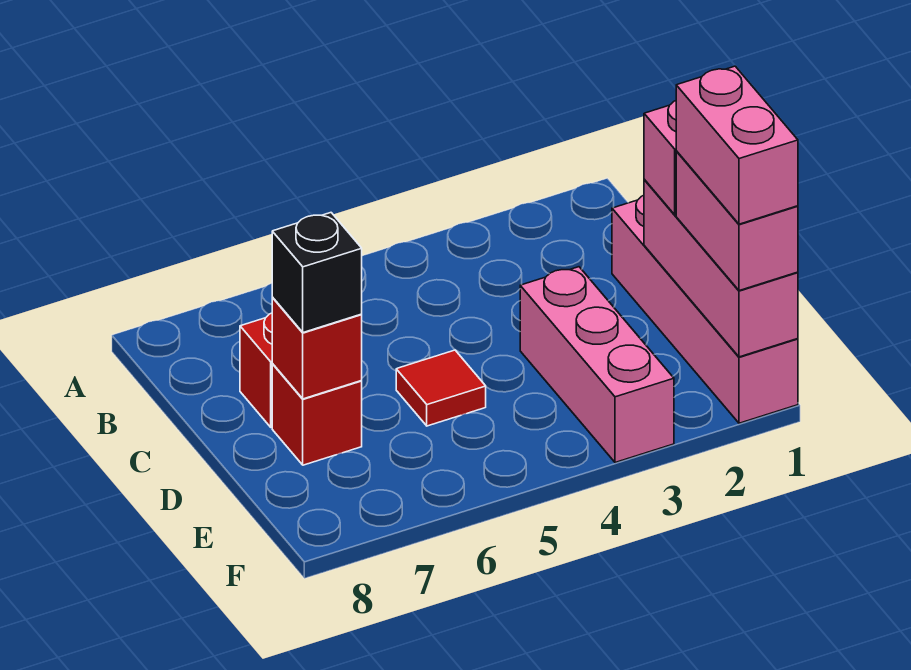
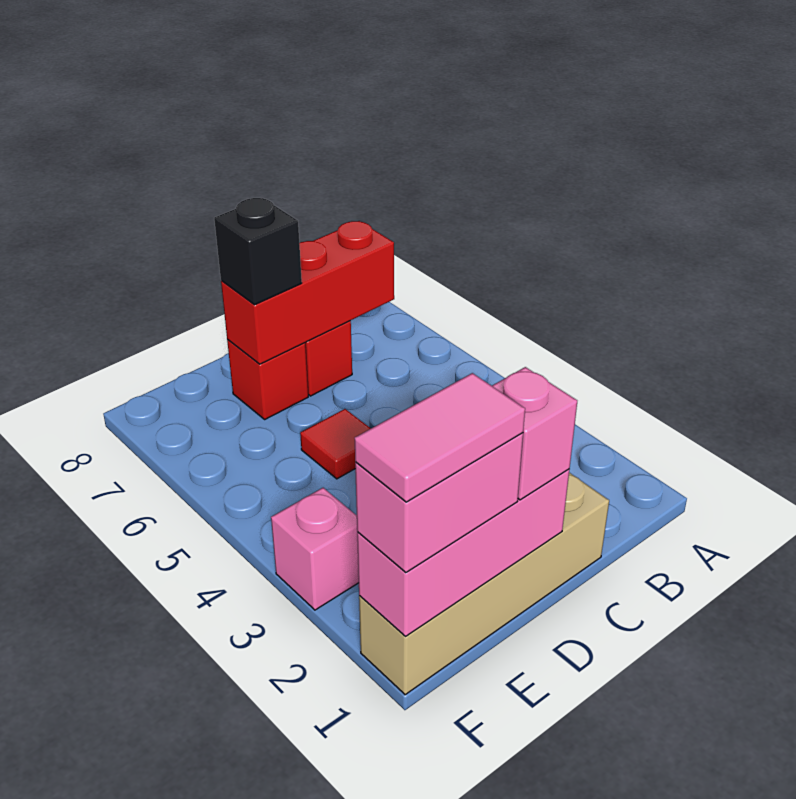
pink 1x4 brick [612,196,798,423] -> tan 1x4 brick [359,473,609,695]
pink 1x3 brick [520,267,674,462] -> pink 1x1 brick [271,488,359,610]
red 1x1 brick [272,298,362,399] -> red 1x3 brick [221,221,394,364]
pink 1x2 brick [676,66,798,224] -> pink 1x2 tile [355,373,525,502]

